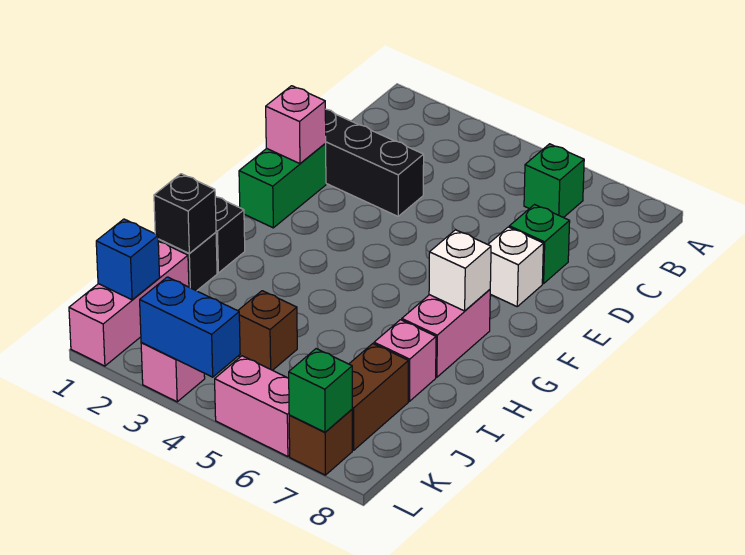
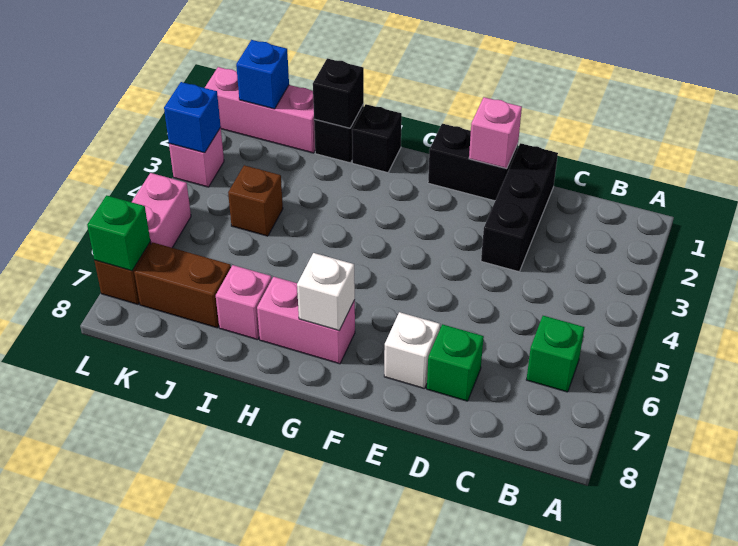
green 1x2 brick [239,144,326,228] -> black 1x2 brick [428,124,518,201]
blue 1x2 brick [140,277,240,377] -> blue 1x1 brick [164,82,221,153]

